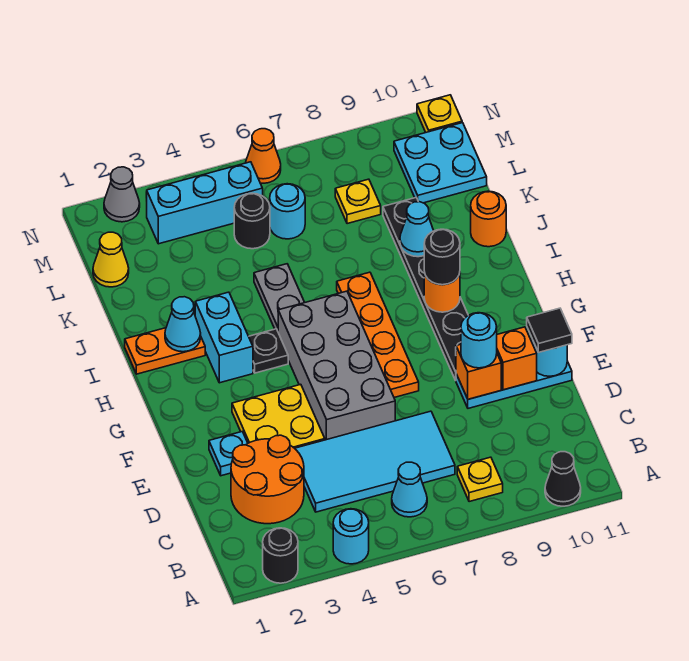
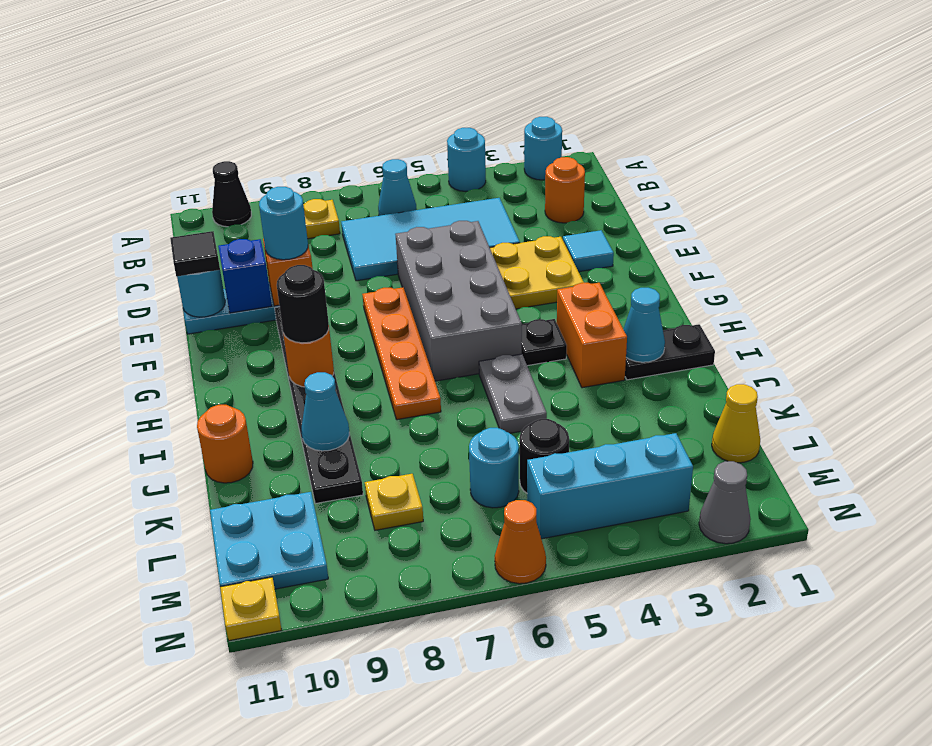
black 1x1 round brick [263,528,298,583] -> cyan 1x1 round brick [524,117,562,180]
orange 2x2 round brick [231,435,304,524] -> orange 1x1 round brick [545,157,585,223]
cyan 1x1 plate [209,432,248,476] -> cyan 1x1 tile [563,230,614,272]
orange 1x1 brick [497,327,537,390] -> blue 1x1 brick [218,239,272,313]
cyan 1x2 brick [195,292,253,383] -> orange 1x2 brick [557,283,627,388]
orange 1x2 plate [125,328,205,374] -> black 1x2 plate [625,324,715,380]

